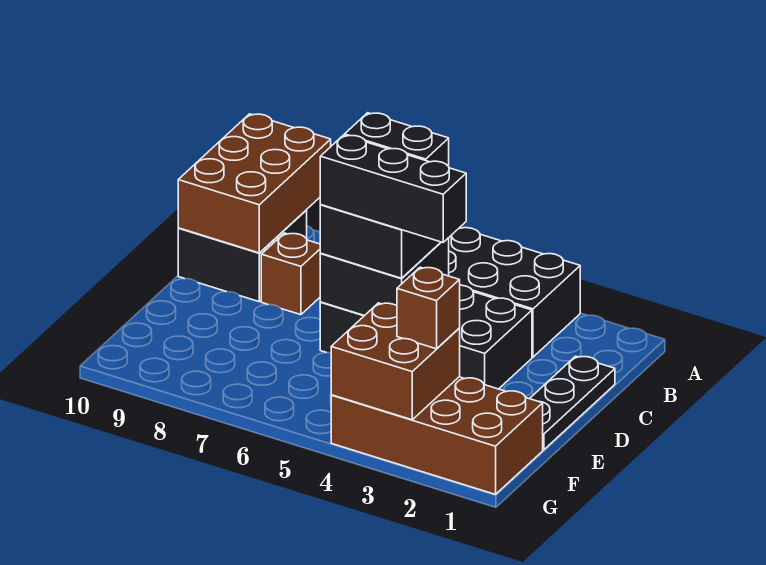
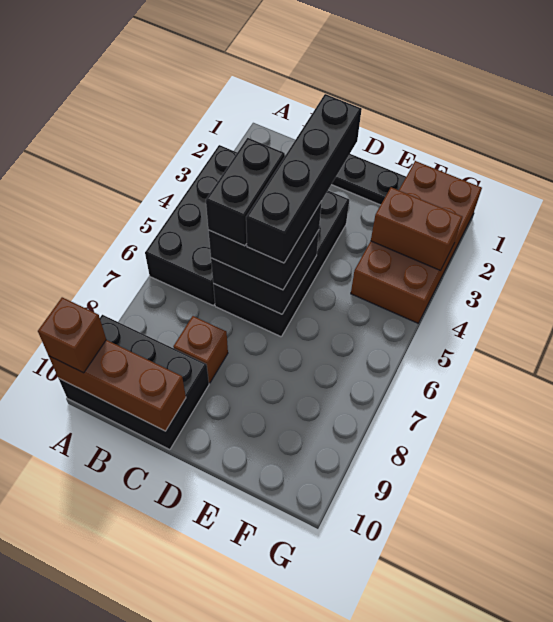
brown 2x3 brick [178,114,331,253] -> brown 1x3 brick [49,340,186,431]
black 2x2 brick [178,210,307,302] -> black 2x3 brick [59,315,209,450]
black 1x3 brick [320,135,466,242] -> black 1x4 brick [246,94,362,263]
brown 2x2 brick [331,303,460,420] -> brown 1x2 brick [371,187,462,270]
brown 1x1 brick [397,267,460,349] -> brown 1x1 brick moved to [38,297,106,373]

